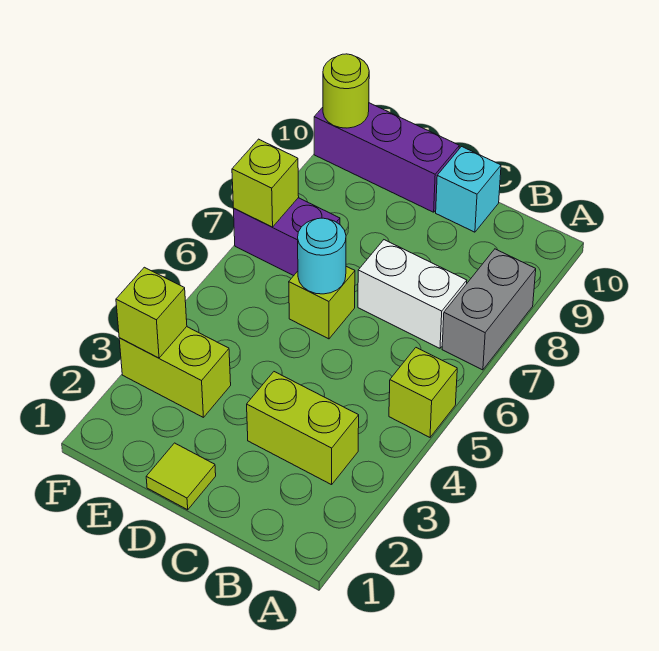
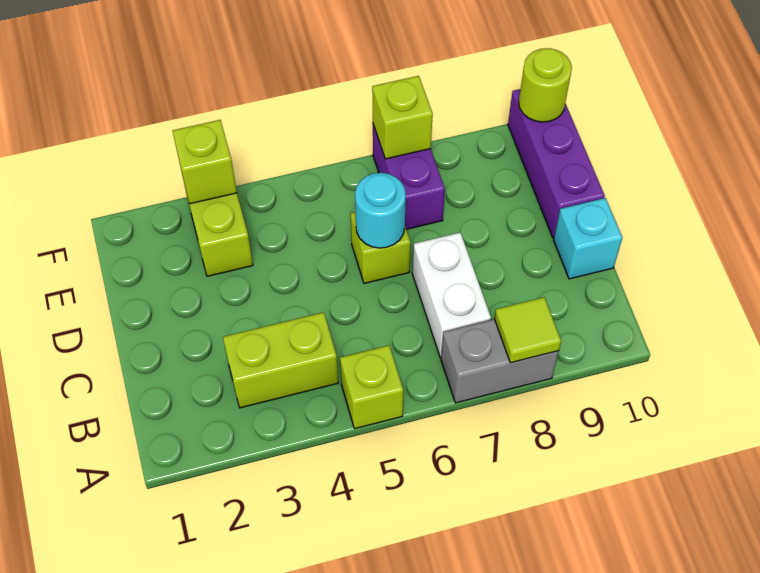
lime 1x2 brick [247,372,359,485] -> lime 1x2 brick turned to [223,312,338,408]
lime 1x1 tile [146,443,216,510] -> lime 1x1 tile moved to [494,297,561,363]

